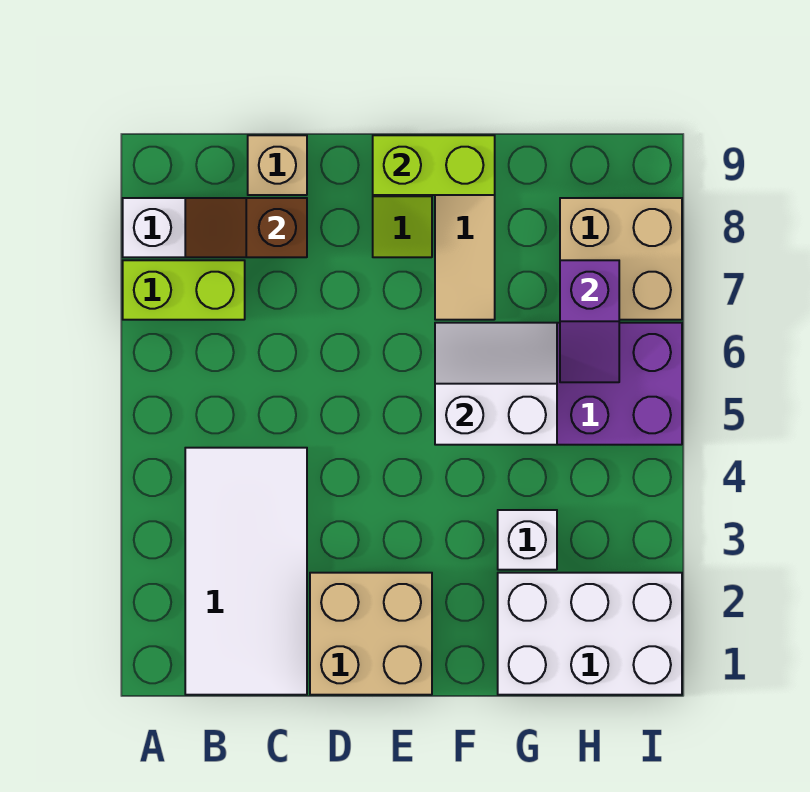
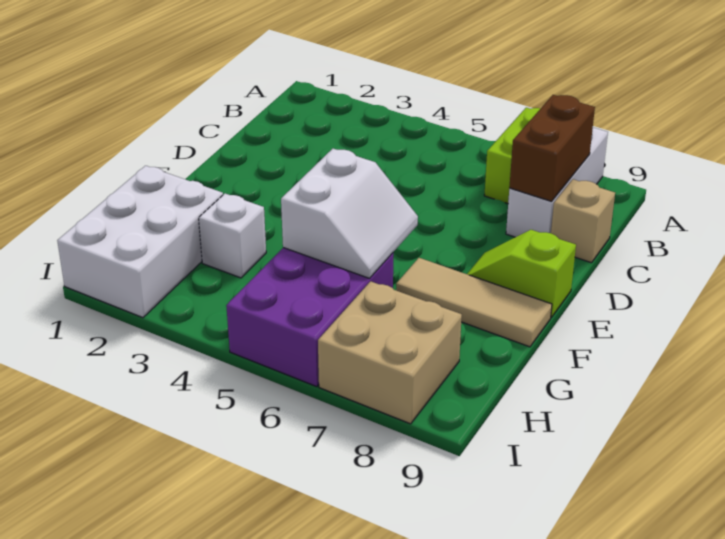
white 2x4 tile [185,448,307,695] -> none
brown 1x2 slope [185,198,307,257] -> brown 1x2 brick [509,95,595,201]
tan 2x2 brick [310,573,432,695] -> none
lime 1x2 brick [373,135,495,195] -> none
purple 1x2 slope [560,260,619,382] -> none

